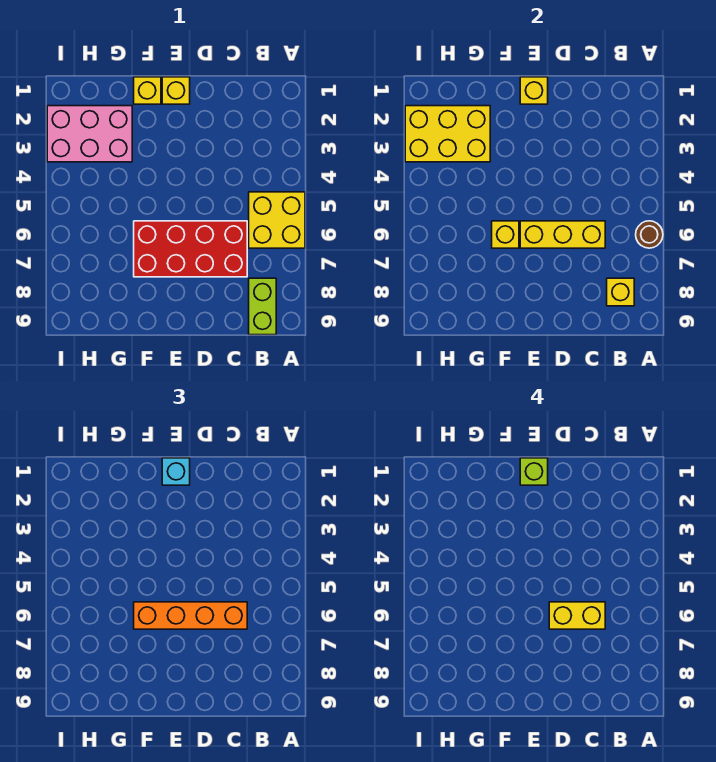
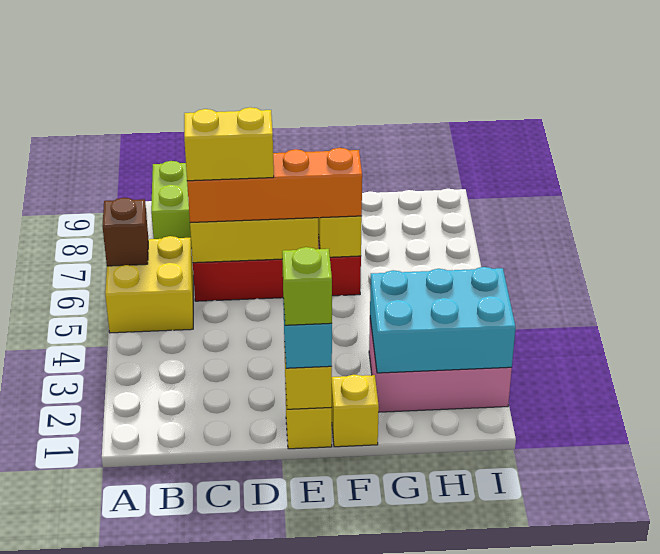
brown 1x1 round brick [636,221,663,248] -> brown 1x1 brick [103,198,148,266]
yellow 1x1 brick [607,278,634,306] -> none
yellow 2x3 brick [405,106,490,162] -> cyan 2x3 brick [370,267,516,373]

